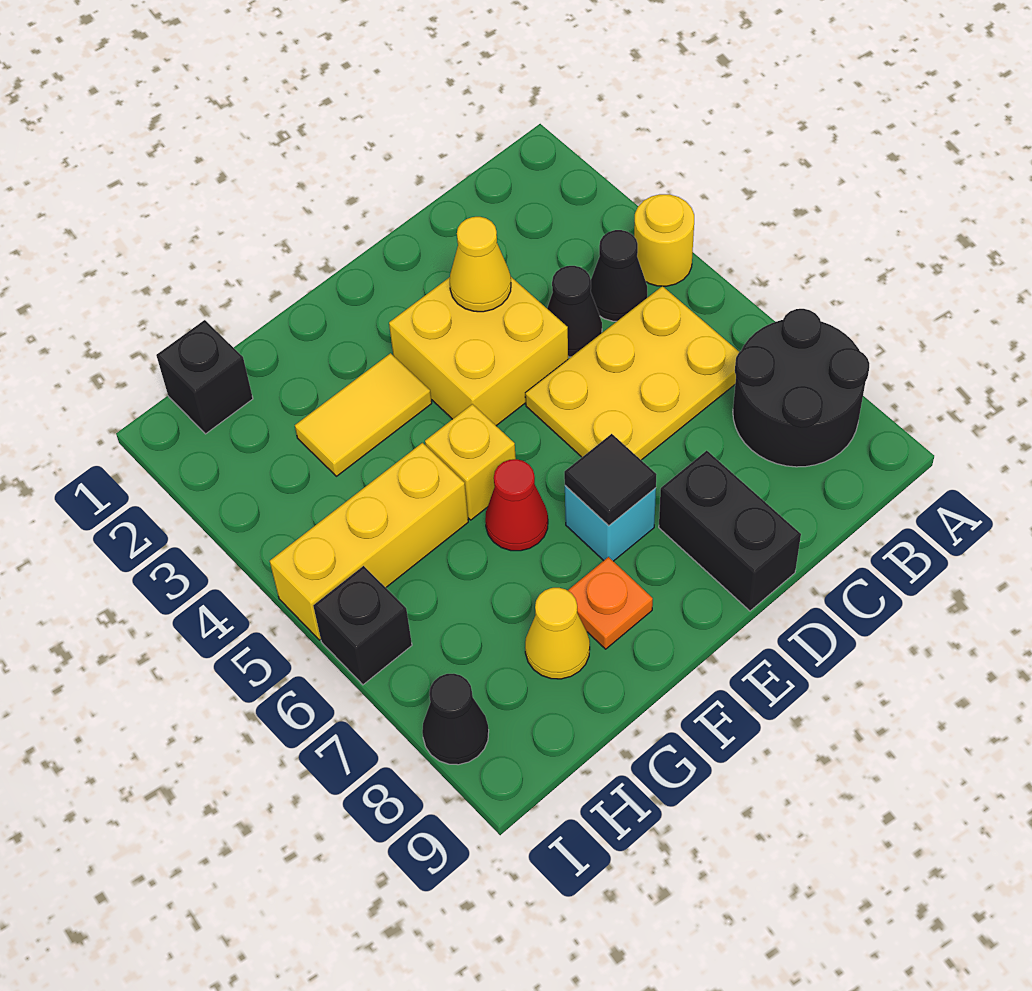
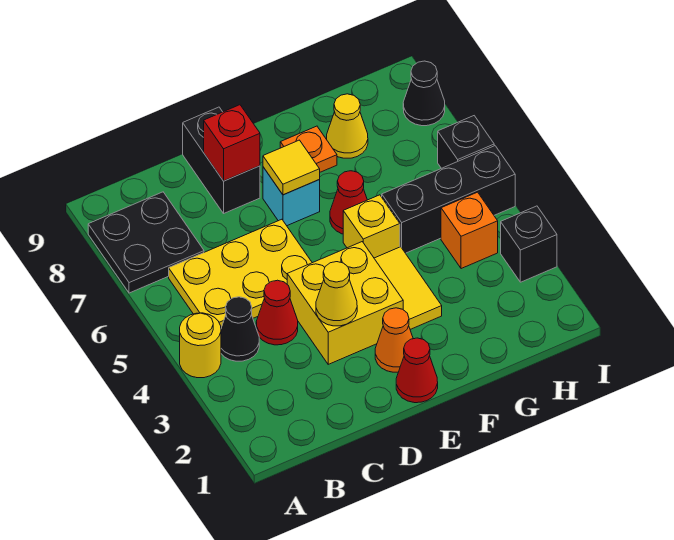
black 2x2 round brick [733,309,869,467] -> black 2x2 plate [88,192,204,293]
black 1x1 cone [547,266,602,357] -> red 1x1 cone [256,280,298,345]
none -> red 1x1 brick [204,105,260,181]
none -> red 1x1 cone [396,338,438,403]
none -> orange 1x1 cone [375,308,413,372]
black 1x1 tile [564,434,657,526] -> yellow 1x1 tile [263,140,320,195]
yellow 1x2 tile [295,353,432,476] -> yellow 1x2 tile turned to [374,247,442,329]
yellow 1x3 brick [270,443,468,640] -> black 1x3 brick [382,146,515,253]
black 1x1 brick [156,320,253,434] -> black 1x1 brick moved to [501,206,557,282]
none -> orange 1x1 brick [441,192,498,269]

